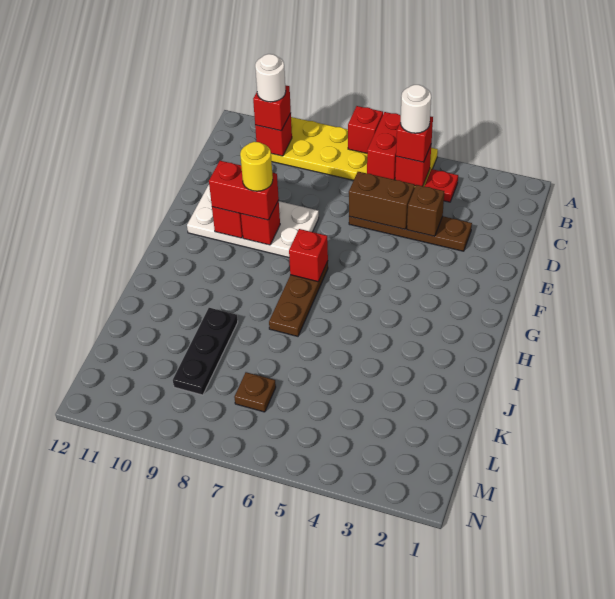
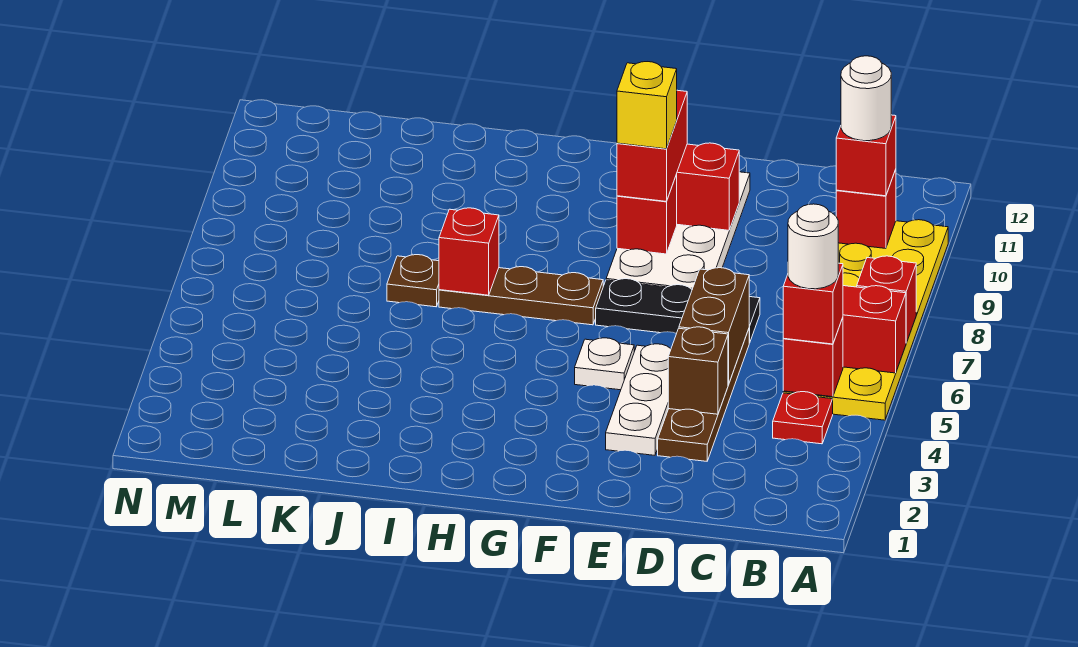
none -> white 1x3 plate [606,344,671,455]
none -> white 1x1 plate [575,338,634,390]
yellow 1x1 round brick [240,142,273,191] -> yellow 1x1 brick [617,62,677,149]
red 1x1 brick [289,229,328,282] -> red 1x1 brick moved to [439,208,499,295]
black 1x3 plate [173,308,238,395] -> black 1x3 plate moved to [596,279,760,343]
brown 1x1 plate [234,372,276,412] -> brown 1x1 plate moved to [387,255,439,307]

